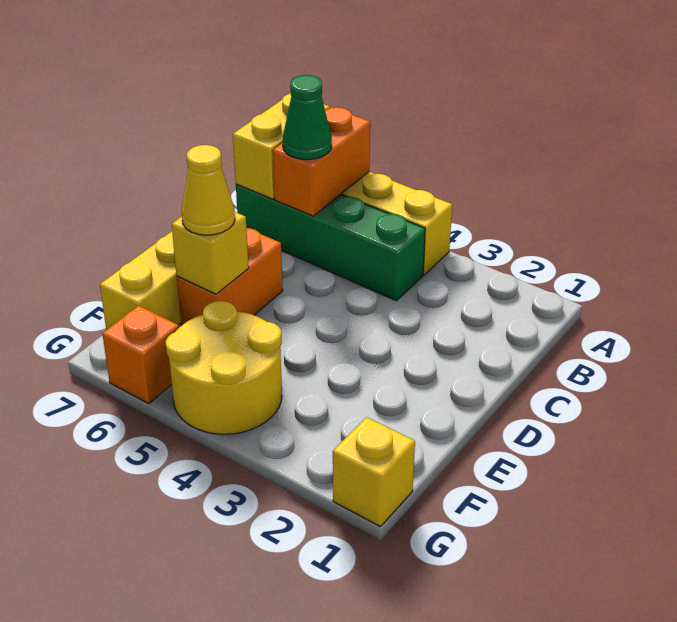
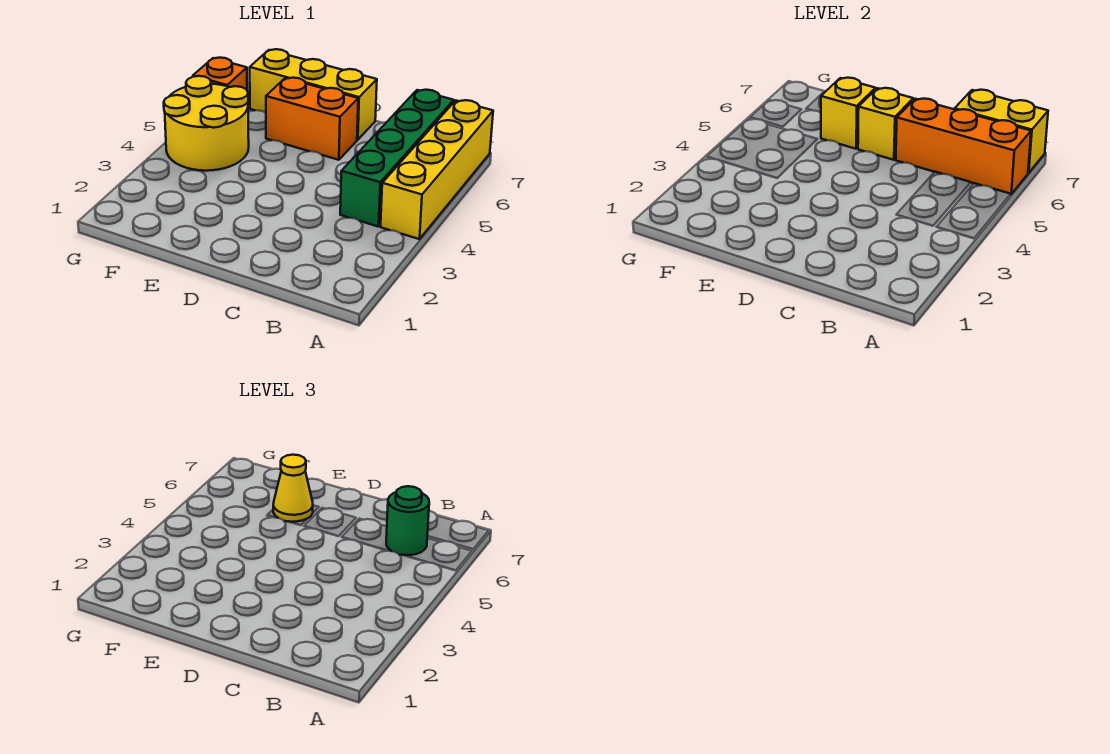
orange 1x2 brick [273,107,370,216] -> orange 1x3 brick [896,99,1031,194]
green 1x1 cone [283,75,332,160] -> green 1x1 round brick [386,486,429,555]
yellow 1x1 brick [333,417,415,527] -> yellow 1x1 brick moved to [858,88,913,160]

